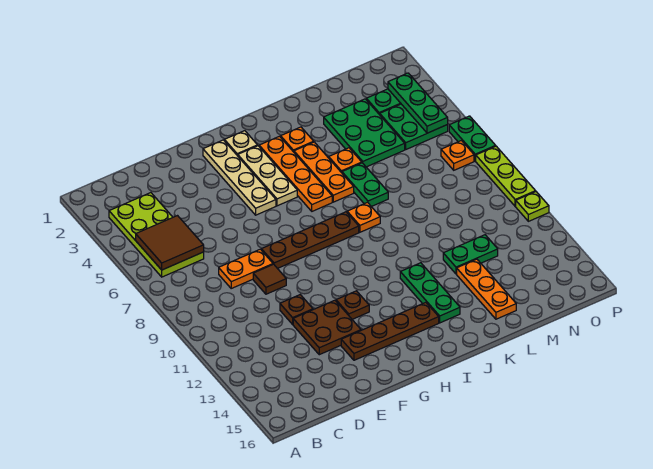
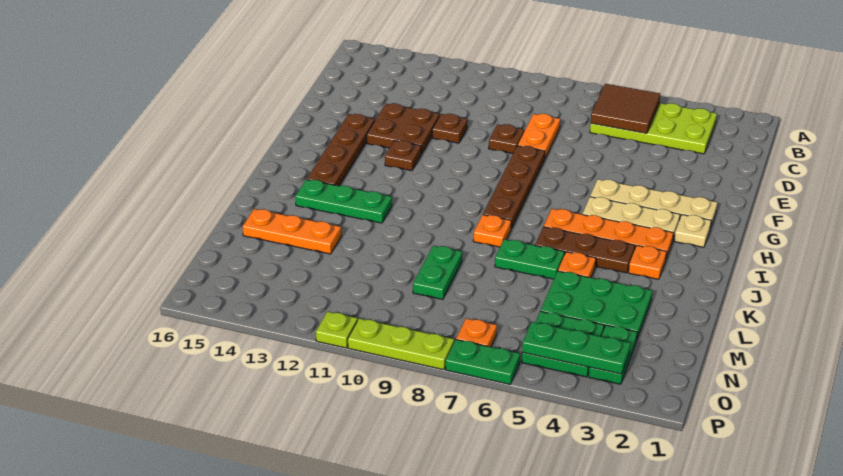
brown 1x1 tile [253,264,286,294] -> brown 1x1 plate [489,124,524,154]
orange 1x3 plate [294,142,354,202] -> brown 1x3 plate [535,227,635,273]
green 1x2 plate [443,235,498,274] -> green 1x2 plate moved to [413,246,462,299]

